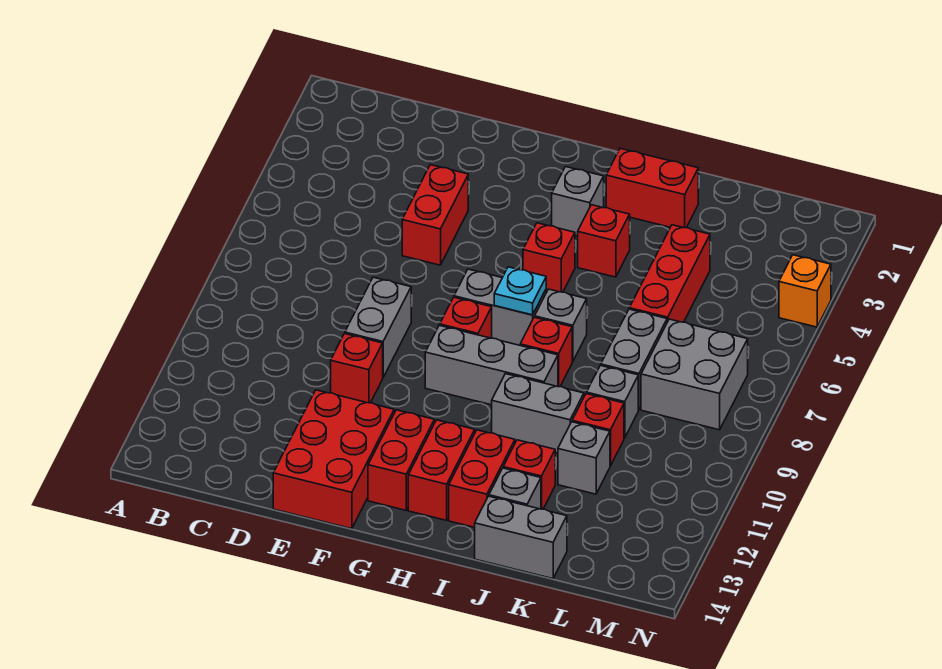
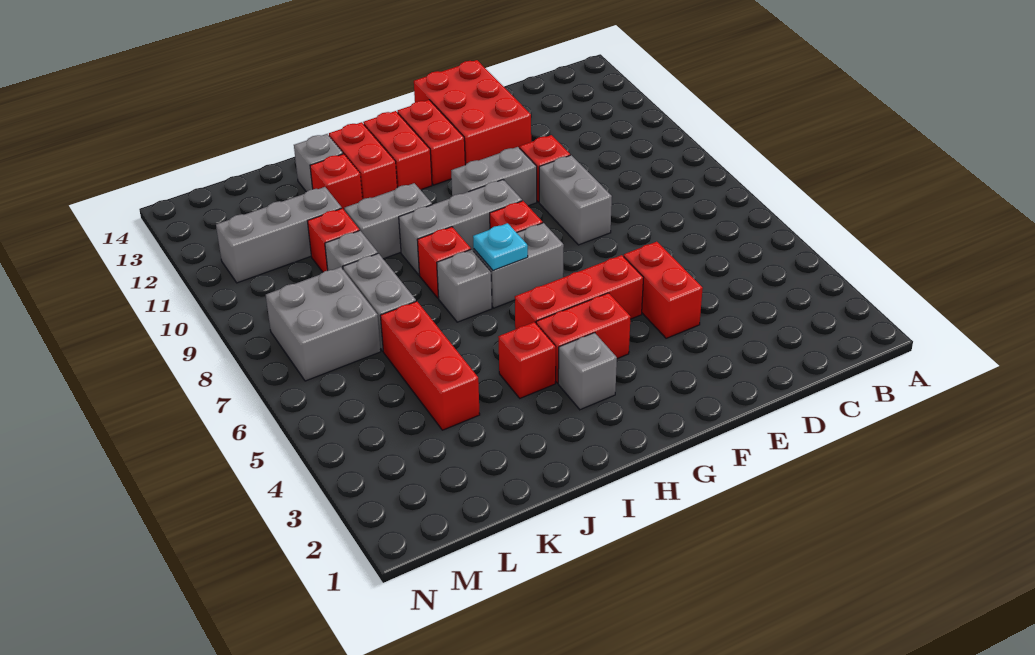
red 1x1 brick [523,223,575,292] -> red 1x3 brick [515,255,643,329]
red 1x2 brick [606,148,698,228] -> red 1x2 brick moved to [536,293,631,383]
grey 1x2 brick [475,496,567,579] -> grey 1x2 brick moved to [451,147,537,206]
grey 1x1 brick [558,422,610,494] -> grey 1x3 brick [216,187,342,283]
orange 1x1 brick [779,255,831,327] -> none

